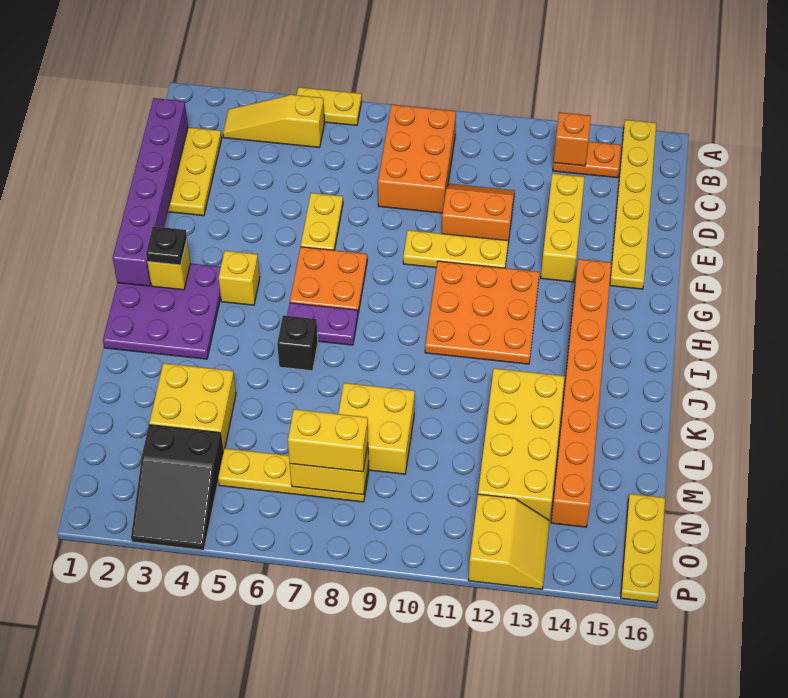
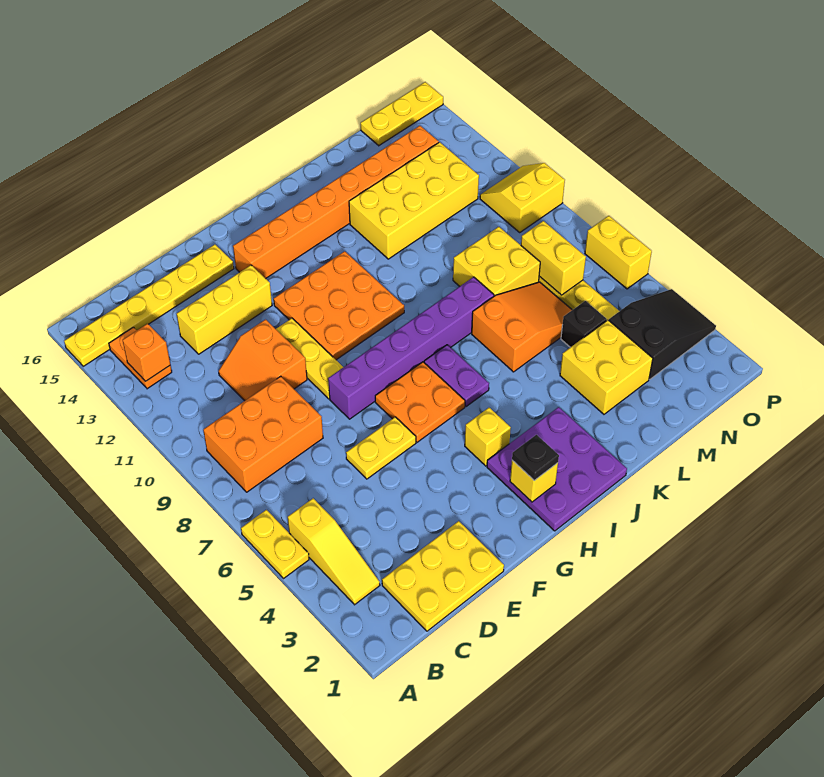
purple 1x6 brick [113,98,188,286] -> purple 1x6 brick moved to [328,277,494,419]
black 1x1 brick [277,315,318,371] -> black 1x1 brick moved to [561,301,607,347]
none -> orange 2x3 slope [472,282,572,372]
yellow 1x2 brick [288,409,368,472] -> yellow 1x2 brick moved to [585,216,652,289]
yellow 2x2 slope [468,494,550,589] -> yellow 2x2 slope moved to [480,163,565,232]

